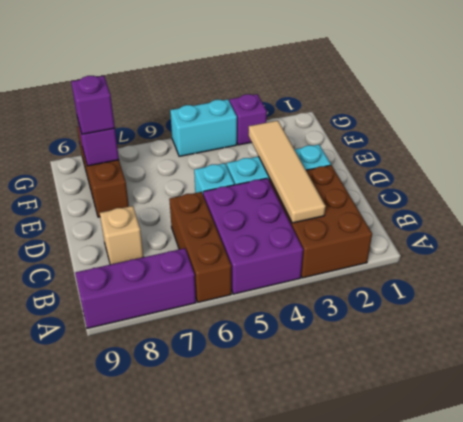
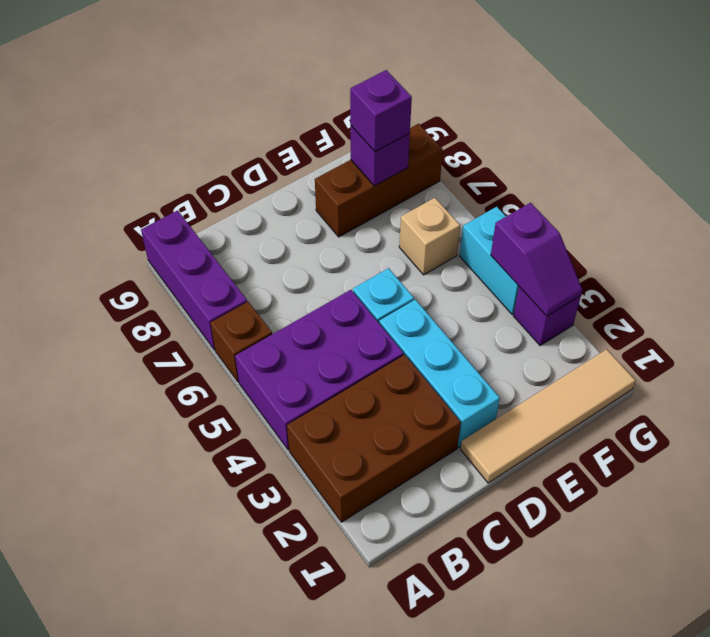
brown 1x3 brick [169,192,231,302] -> brown 1x1 brick [210,302,272,382]
tan 1x4 tile [248,121,326,223] -> tan 1x4 tile moved to [460,349,635,483]
tan 1x1 brick [100,206,143,264] -> tan 1x1 brick moved to [399,198,460,275]
none -> purple 1x2 slope [491,203,582,316]

